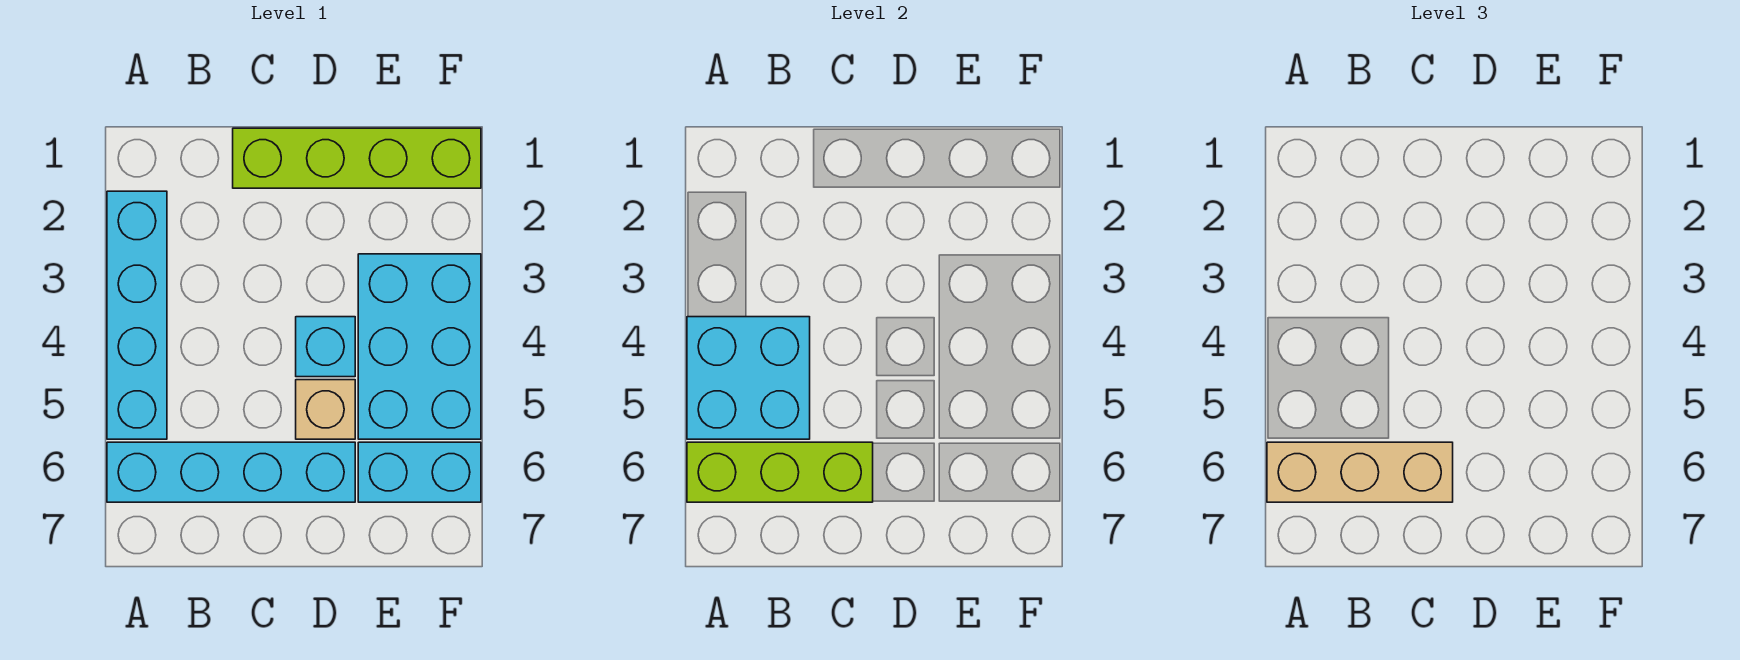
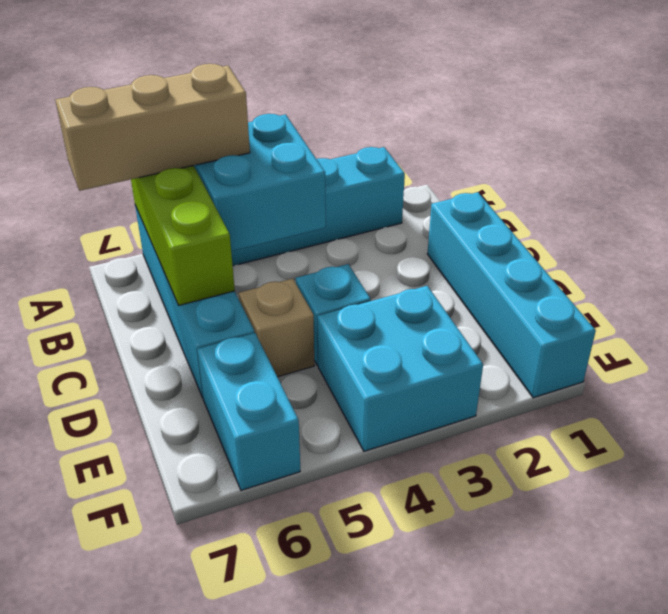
tan 1x3 brick [1267,442,1453,502] -> tan 1x3 brick turned to [55,64,250,191]
lime 1x4 brick [233,128,481,188] -> cyan 1x4 brick [427,192,596,398]
cyan 2x3 brick [358,254,481,439] -> cyan 2x2 brick [317,286,483,451]

